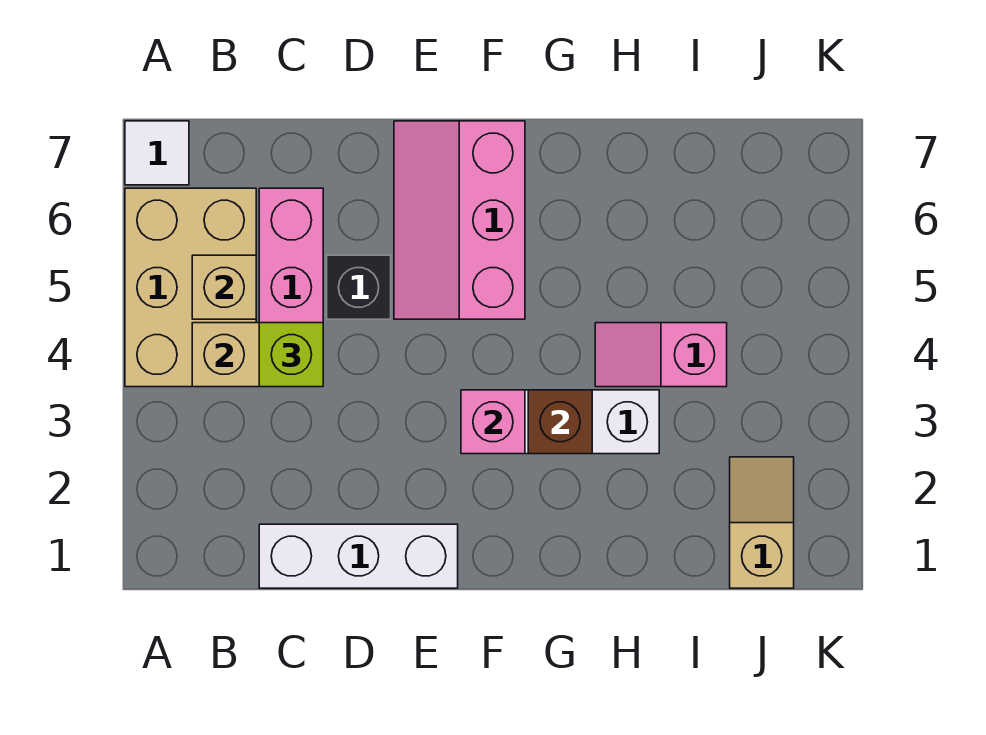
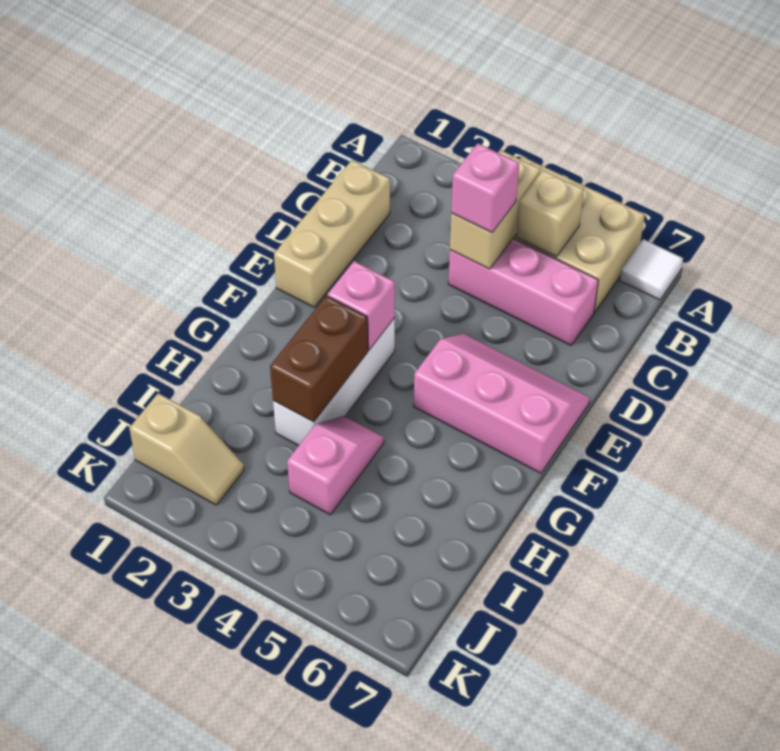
white 1x3 brick [259,524,458,588] -> tan 1x3 brick [274,160,390,307]
lime 1x1 brick [259,323,323,387] -> pink 1x1 brick [451,143,519,233]
black 1x1 brick [327,255,391,319] -> none
brown 1x1 brick [528,390,592,454] -> brown 1x2 brick [270,296,368,422]

